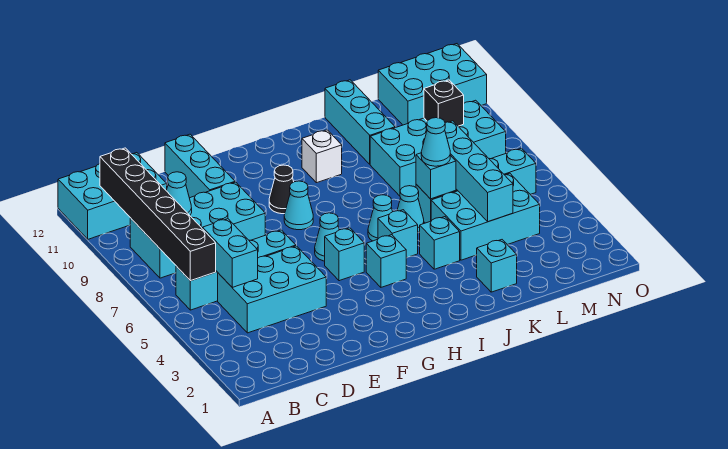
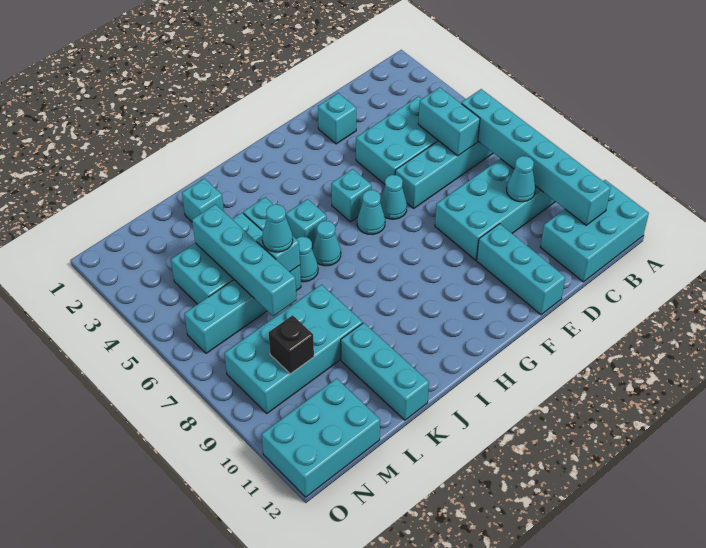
black 1x6 brick [100,148,216,281] -> cyan 1x6 brick [461,89,611,225]
cyan 1x1 cone [284,181,313,230] -> cyan 1x1 cone moved to [380,175,407,219]
black 1x1 cone [269,165,294,214] -> none
cyan 1x1 brick [366,235,406,287] -> cyan 1x1 brick moved to [318,93,356,144]
white 1x1 brick [302,130,342,183] -> none

